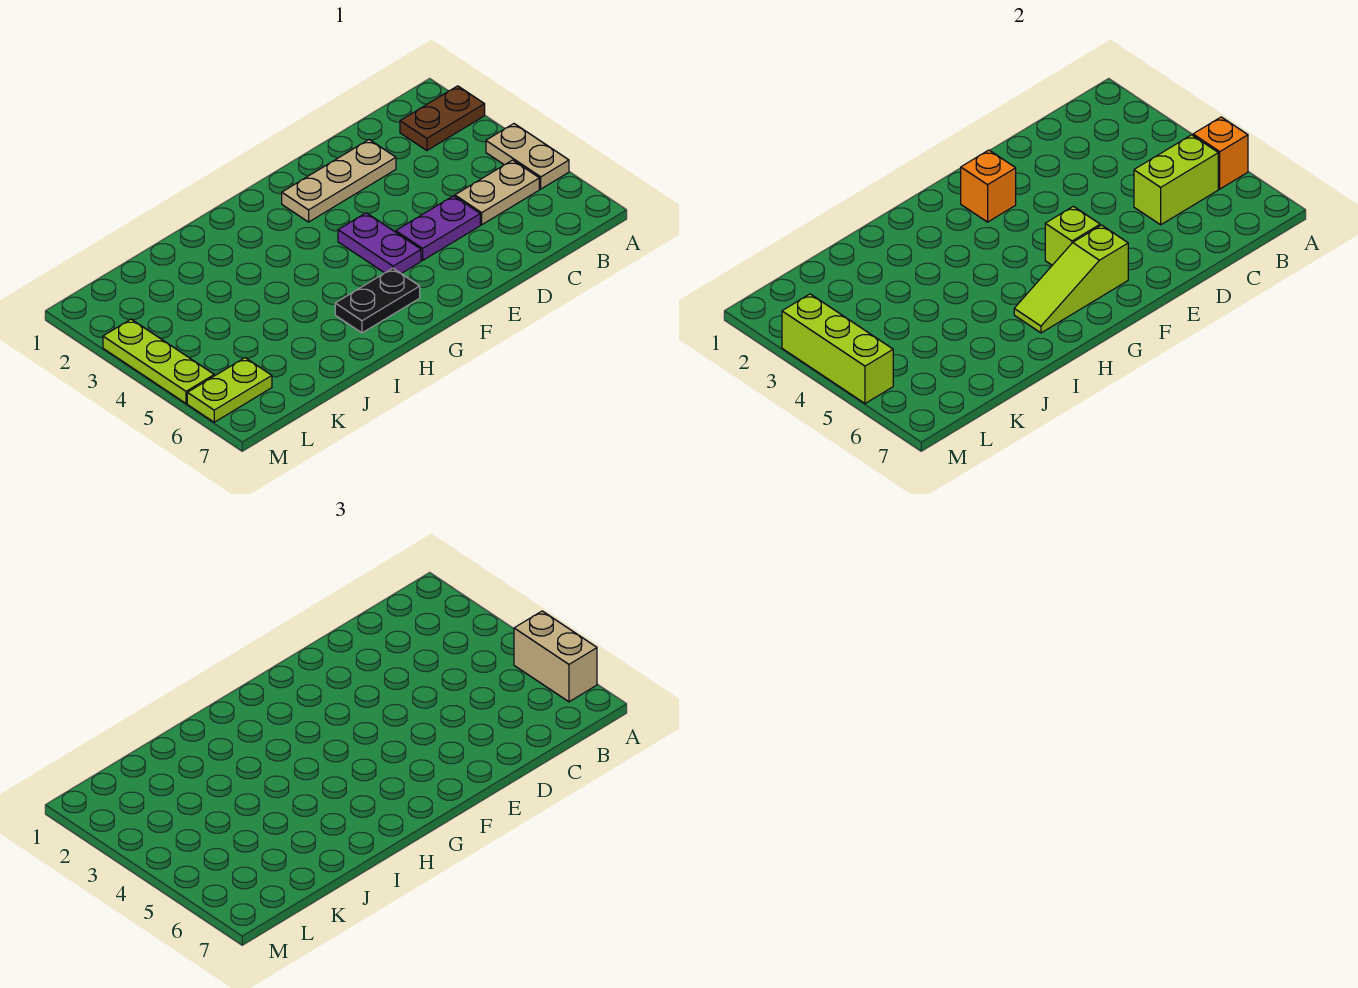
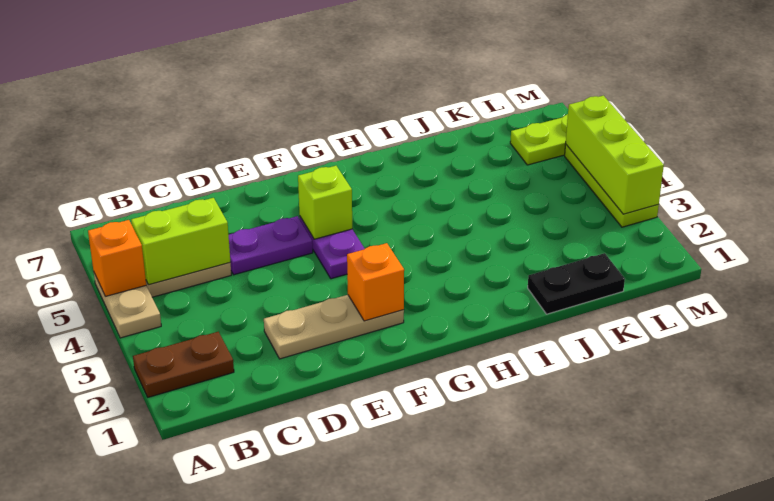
tan 1x2 brick [514,611,597,702] -> none
lime 1x3 slope [1014,225,1128,333] -> none
black 1x2 plate [335,268,420,333] -> black 1x2 plate moved to [528,253,625,314]

